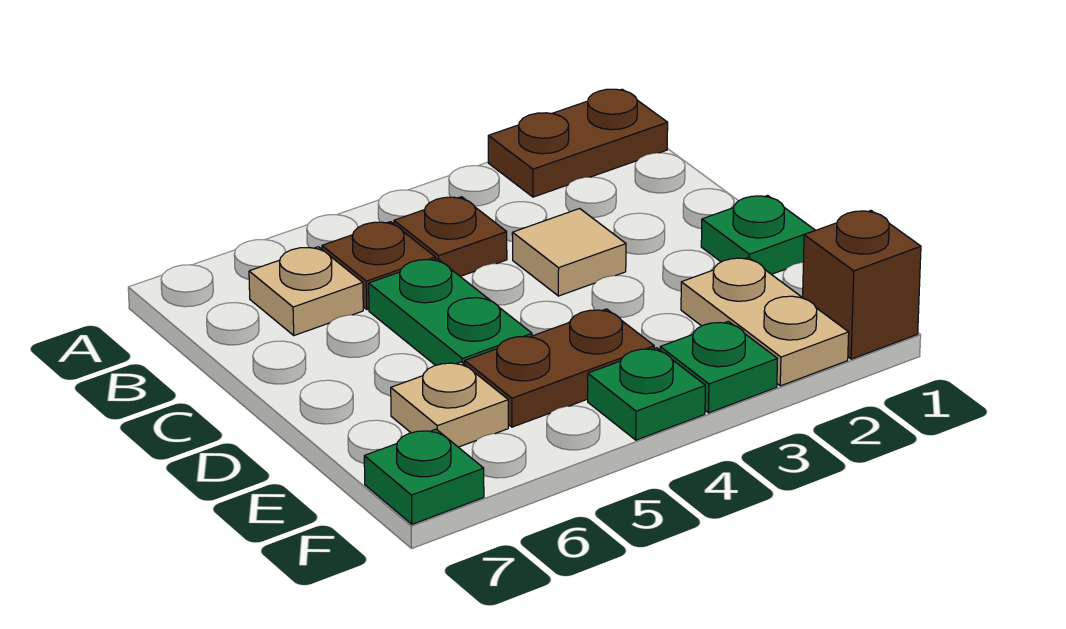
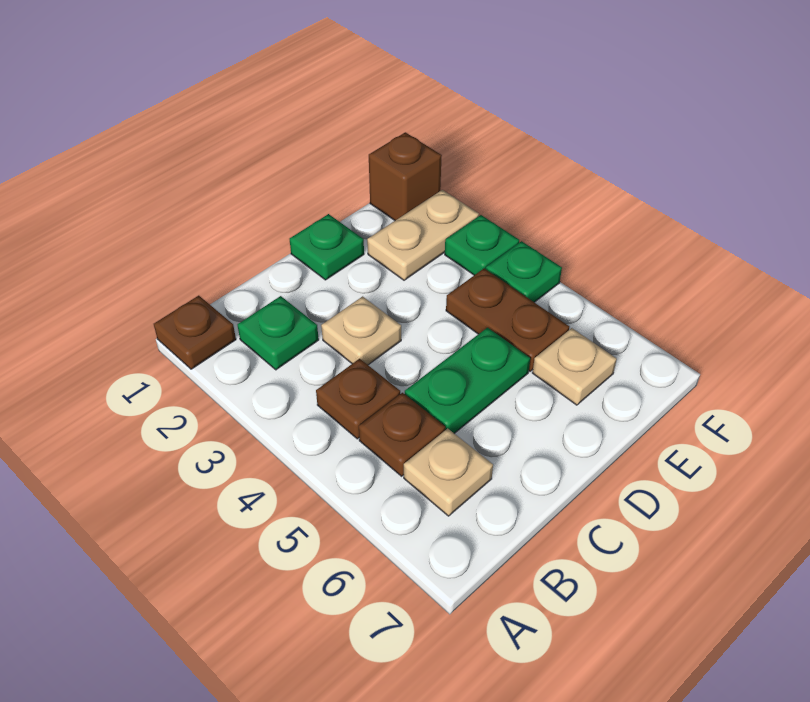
brown 1x2 plate [488,89,668,197] -> brown 1x1 plate [154,296,236,369]
tan 1x1 tile [512,209,626,296] -> tan 1x1 plate [321,296,401,365]
green 1x1 plate [364,429,484,524] -> green 1x1 plate moved to [238,296,319,370]

